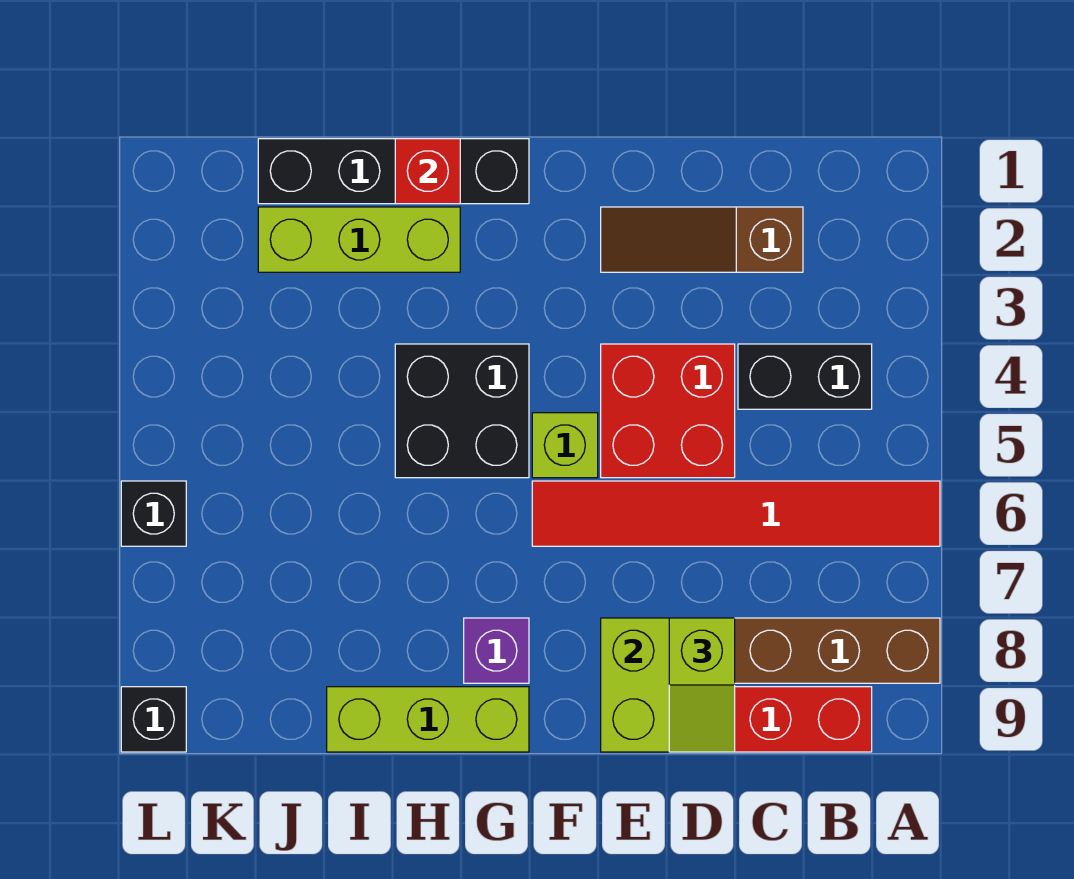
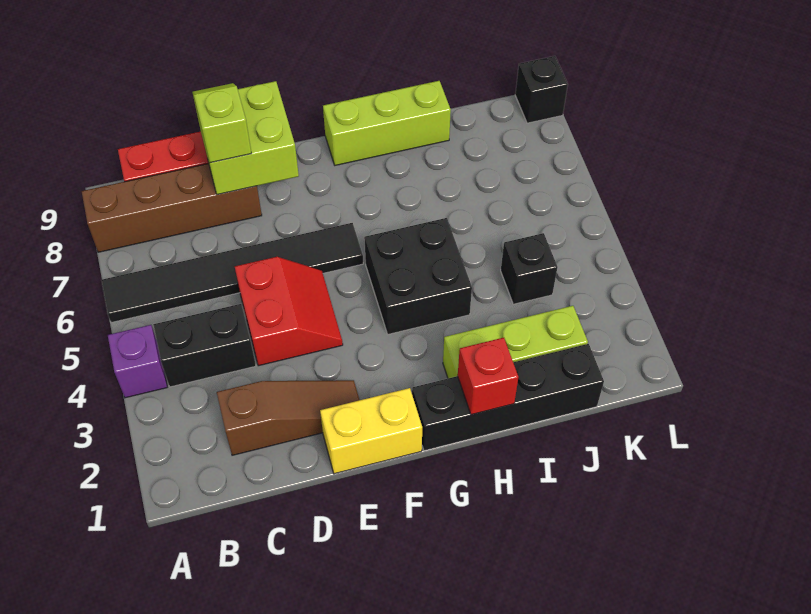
red 1x6 tile [532,481,940,546] -> black 1x6 tile [101,223,363,323]
red 2x2 brick [601,344,735,478] -> red 2x2 slope [235,257,343,366]
none -> yellow 1x2 brick [320,388,422,474]
lime 1x1 brick [532,413,598,478] -> none
purple 1x1 brick [464,618,529,683] -> purple 1x1 brick moved to [108,325,167,398]
black 1x1 brick [121,481,186,546] -> black 1x1 brick moved to [501,233,558,304]

